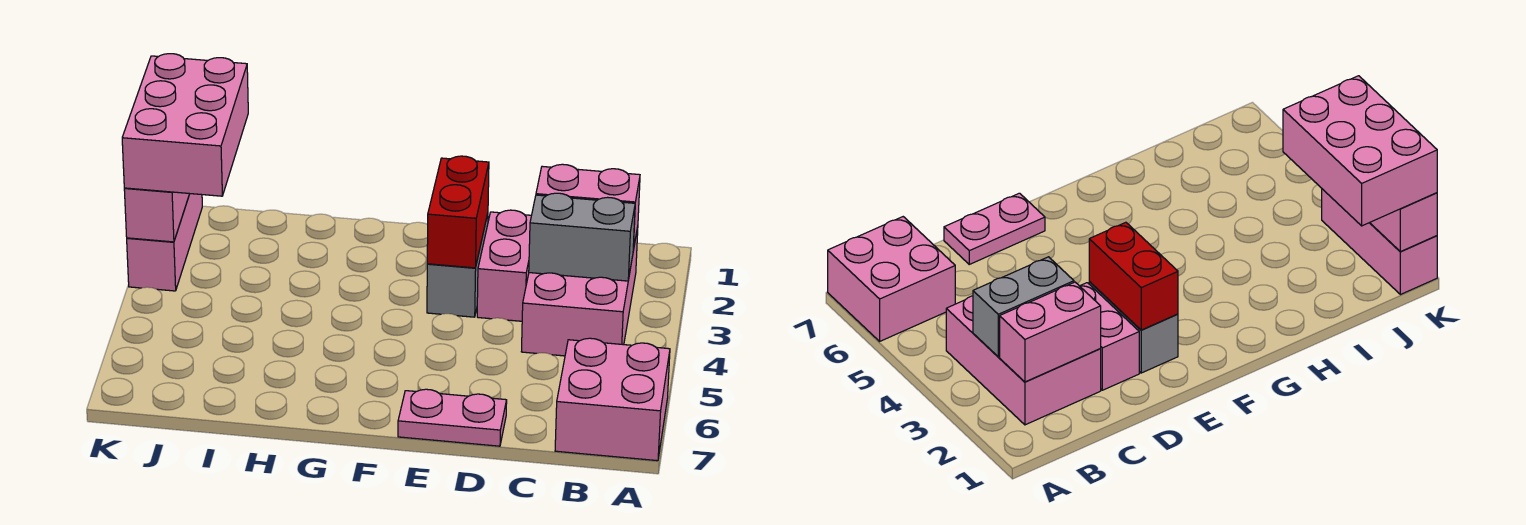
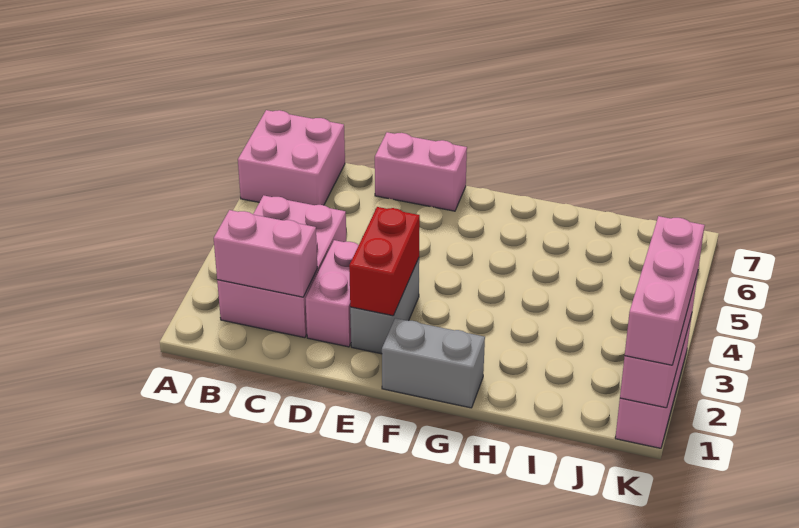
grey 1x2 brick [529,193,635,281] -> grey 1x2 brick moved to [382,318,485,408]
pink 1x2 plate [398,389,507,446] -> pink 1x2 brick [375,132,467,211]
pink 2x3 brick [122,54,248,196] -> pink 1x3 brick [625,216,705,365]

